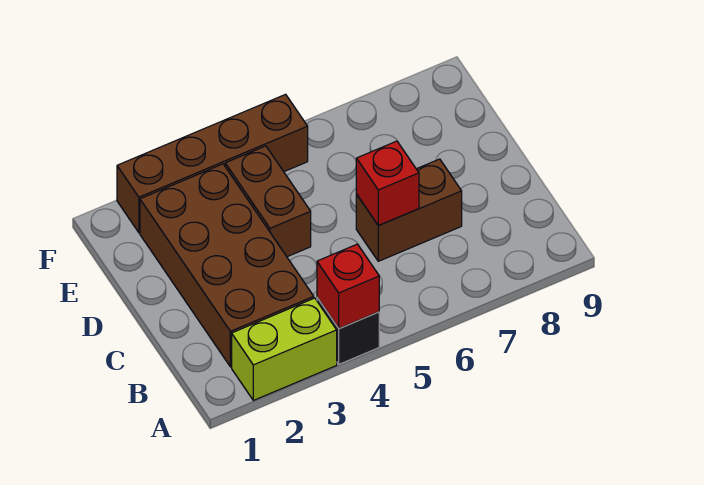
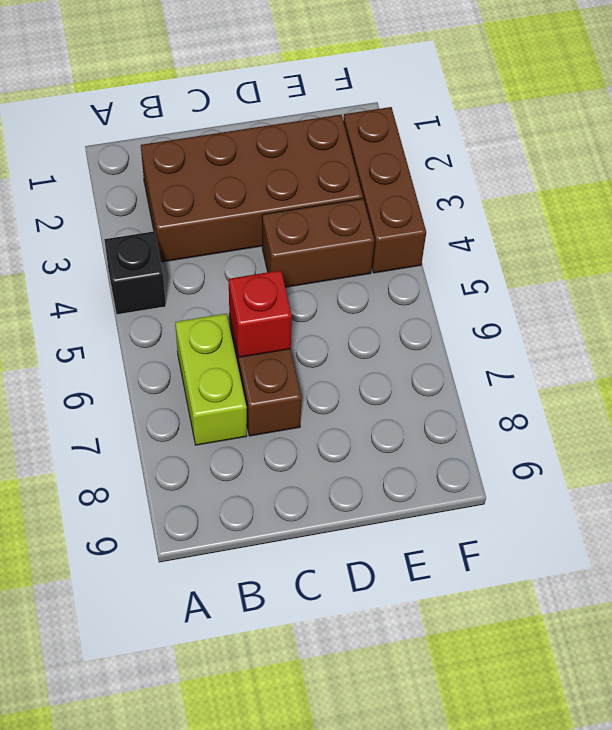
lime 1x2 brick [232,298,337,400] -> lime 1x2 brick moved to [175,314,247,445]
red 1x1 brick [317,244,379,328] -> none
brown 1x4 brick [117,94,308,233] -> brown 1x3 brick [343,107,426,273]

